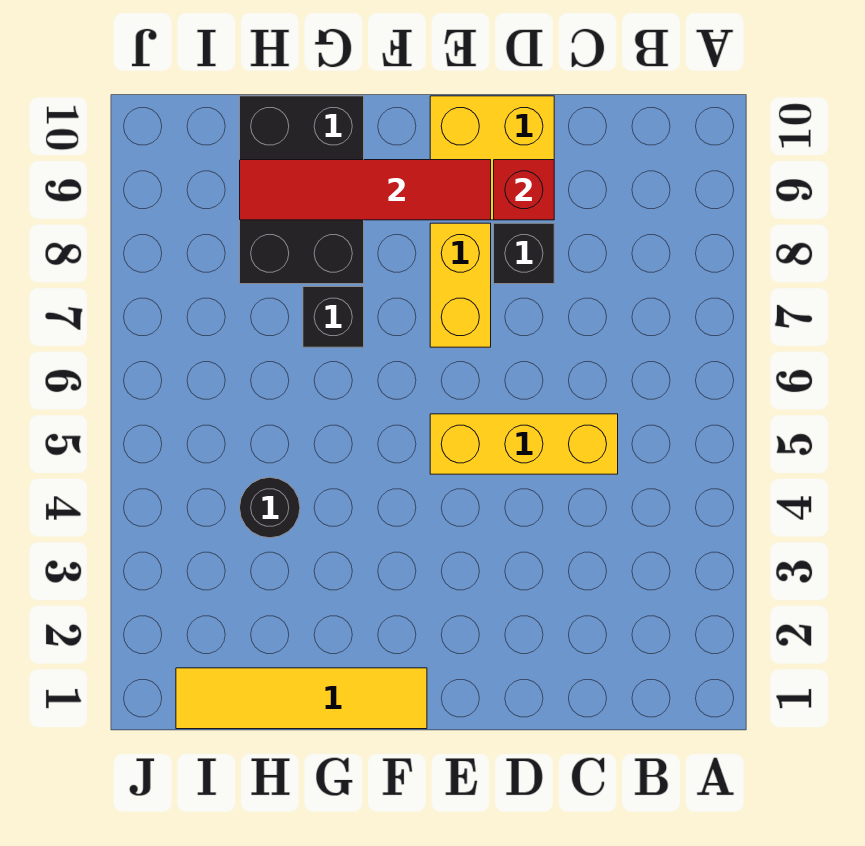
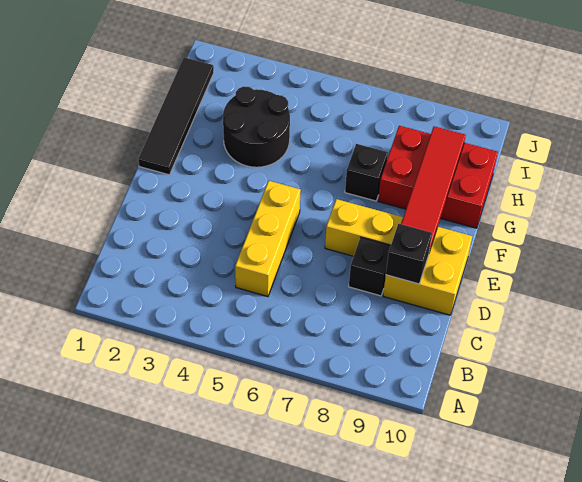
red 1x1 brick [494,160,554,220] -> black 1x1 brick [386,224,432,284]
yellow 1x4 tile [176,668,427,729] -> black 1x4 tile [138,57,214,175]
black 2x3 brick [240,96,364,284] -> red 2x3 brick [378,126,498,228]
black 1x1 round brick [240,477,300,538] -> black 2x2 round brick [223,86,290,167]

